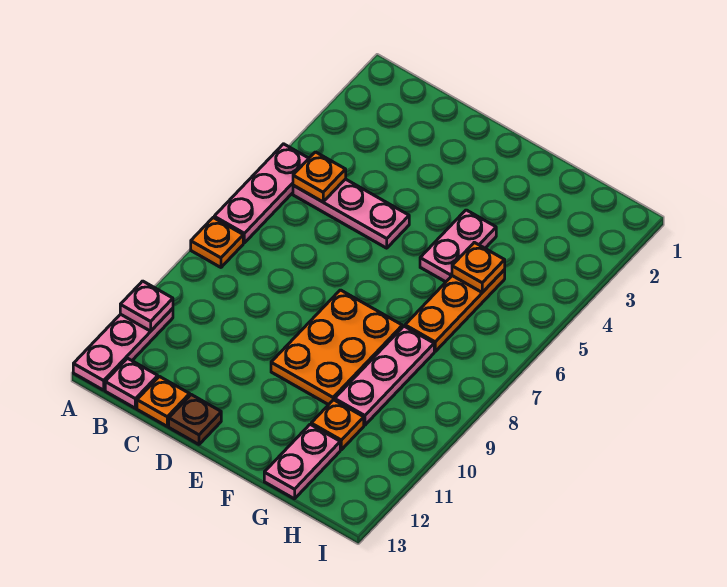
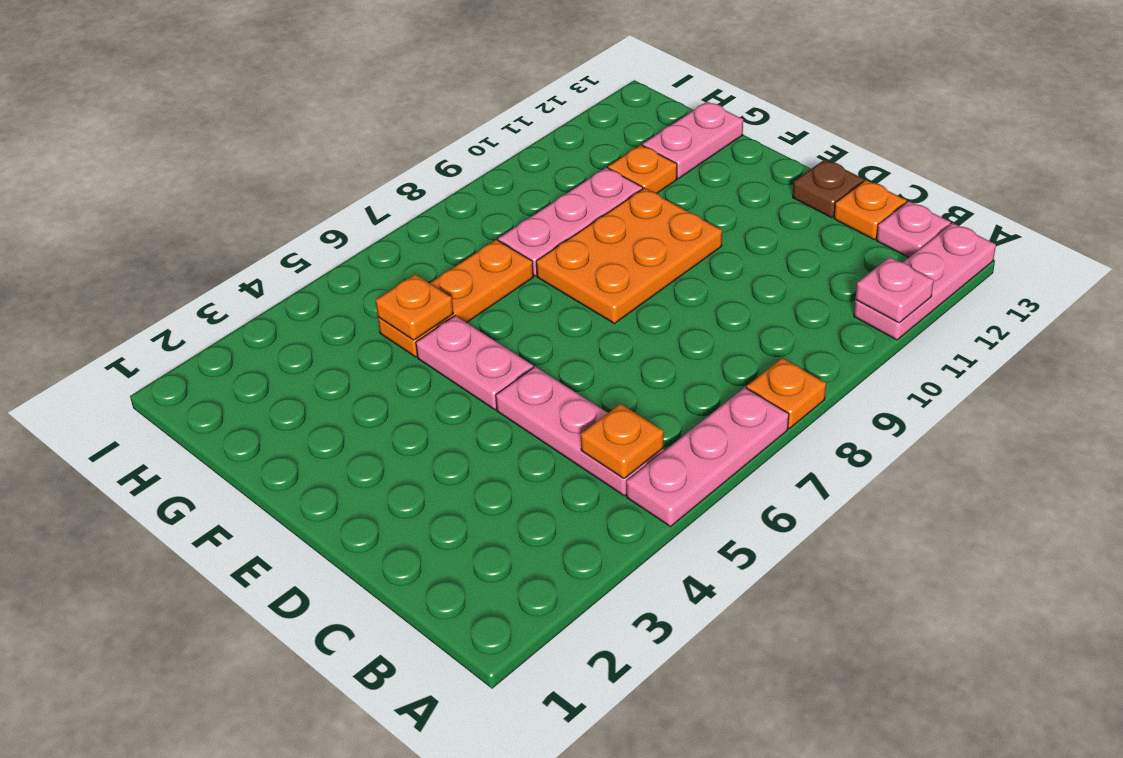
pink 1x2 plate [420,210,496,282] -> pink 1x2 plate turned to [416,316,533,410]

